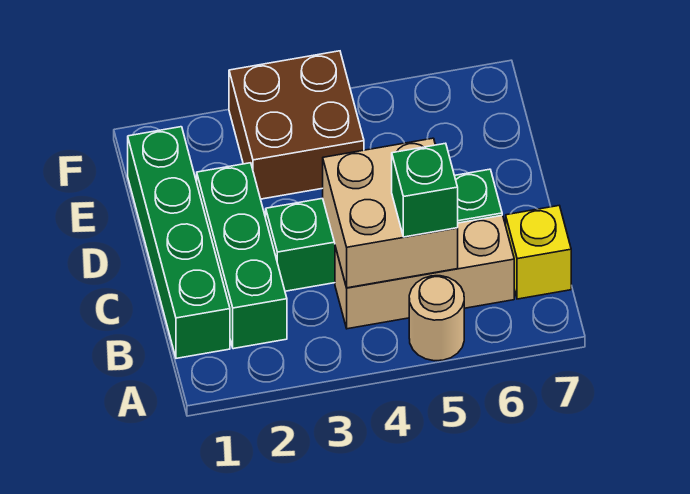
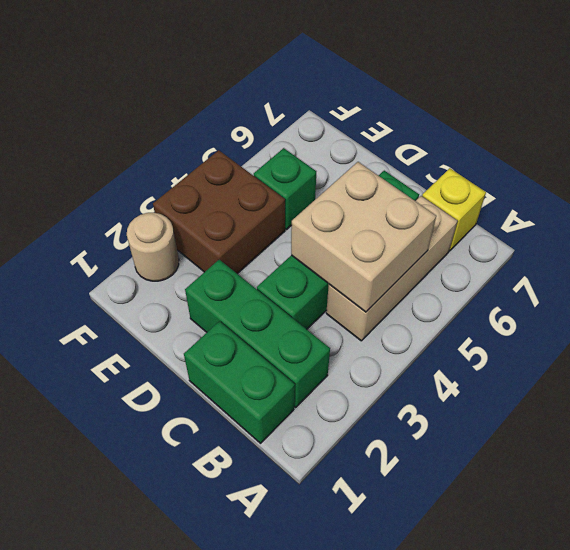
tan 1x1 round brick [409,276,464,361] -> tan 1x1 round brick moved to [127,213,179,281]
green 1x4 brick [128,127,230,358] -> green 1x2 brick [184,321,295,443]
green 1x1 brick [392,143,458,237] -> green 1x1 brick moved to [254,148,316,230]

